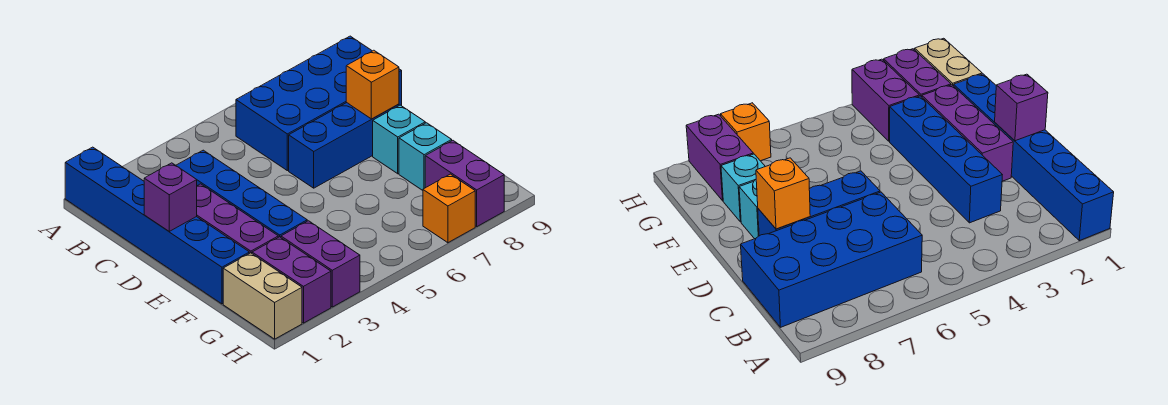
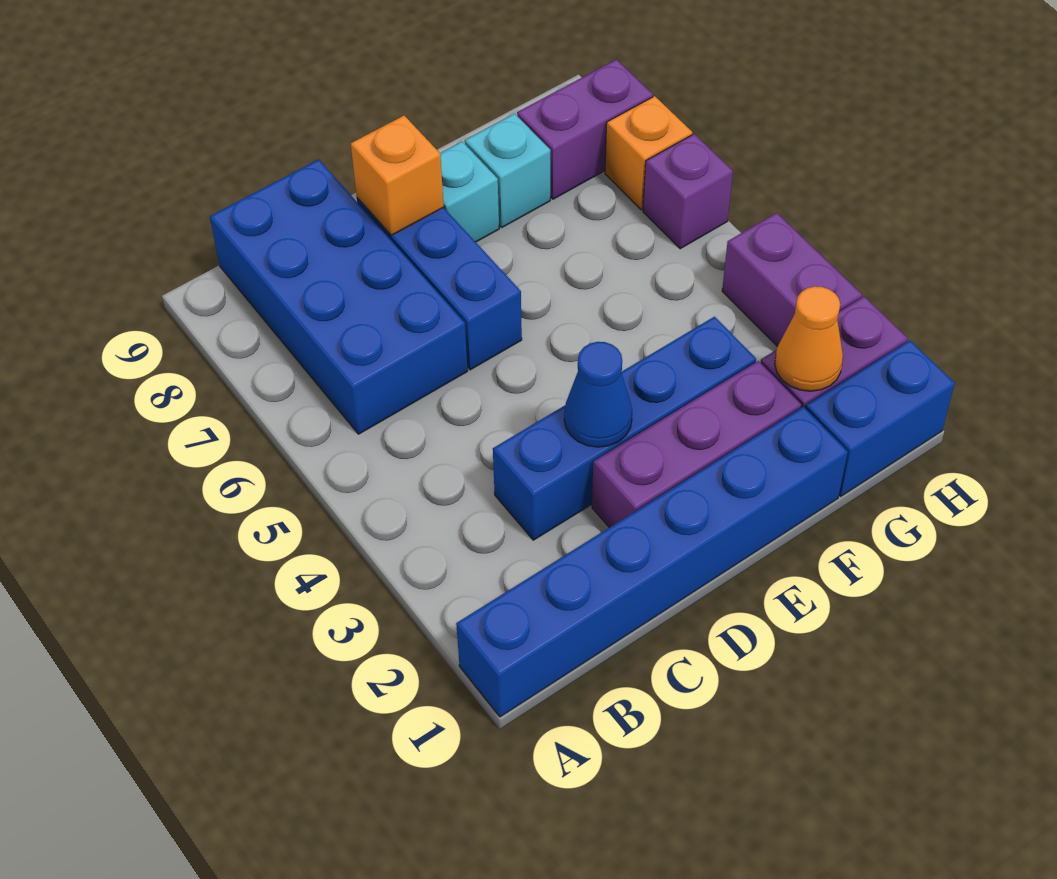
purple 1x1 brick [144,163,197,231] -> purple 1x1 brick moved to [643,134,733,249]
none -> blue 1x1 cone [564,342,632,447]
tan 1x2 brick [223,253,302,339] -> blue 1x2 brick [805,340,955,496]
none -> orange 1x1 cone [775,286,843,391]
purple 1x2 brick [281,221,360,307] -> purple 1x2 brick turned to [722,213,862,346]

